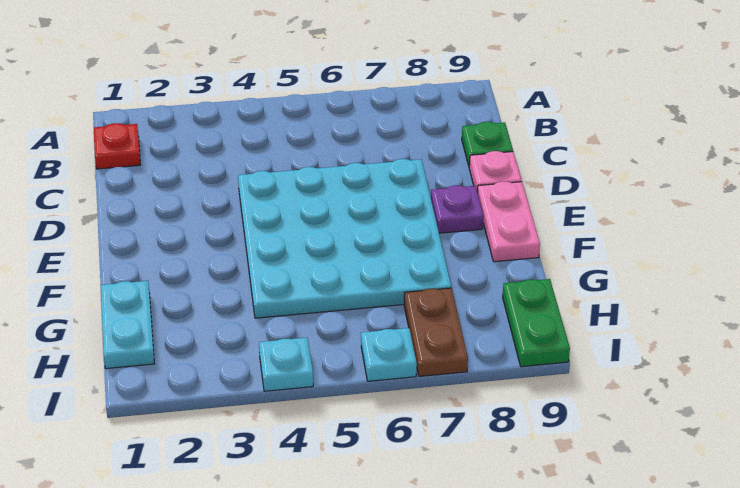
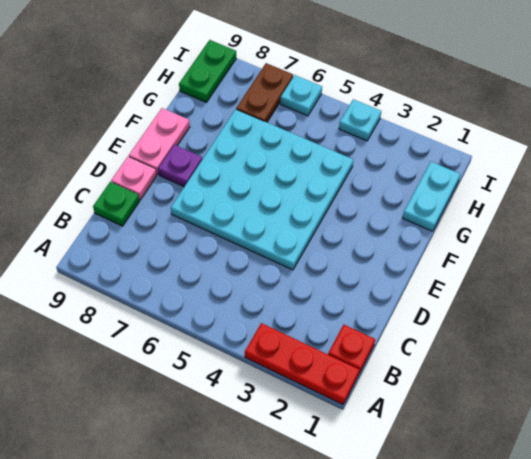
none -> red 1x3 plate [245,323,360,404]

